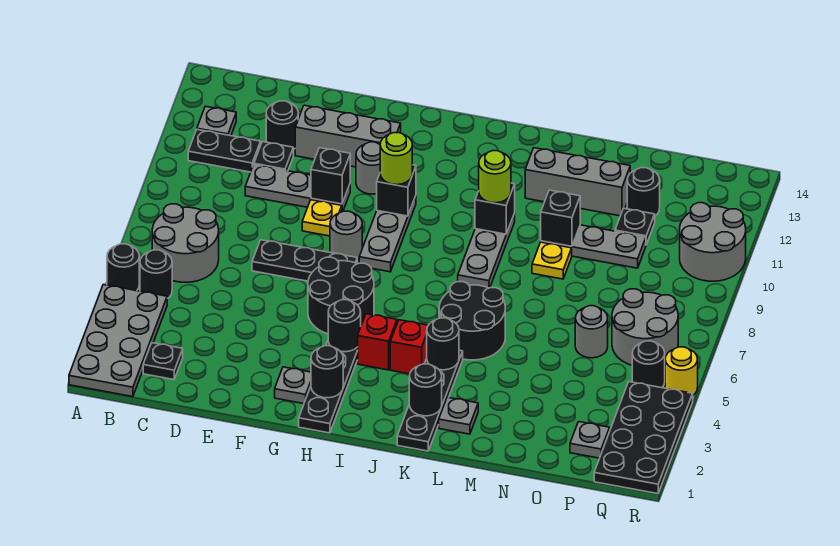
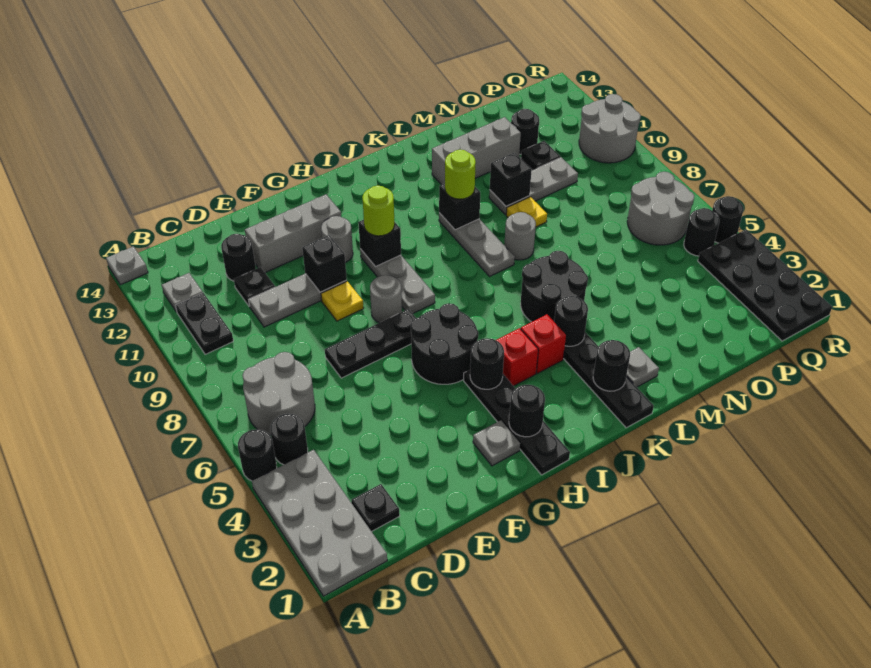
black 1x2 plate [188,130,261,172] -> black 1x2 plate turned to [176,293,233,354]
grey 1x1 round brick [575,306,608,358] -> grey 1x1 round brick moved to [504,212,536,260]
grey 1x1 plate [570,422,610,458] -> grey 1x1 plate moved to [106,246,148,285]
yellow 1x1 round brick [665,347,698,395] -> black 1x1 round brick [712,196,743,243]

